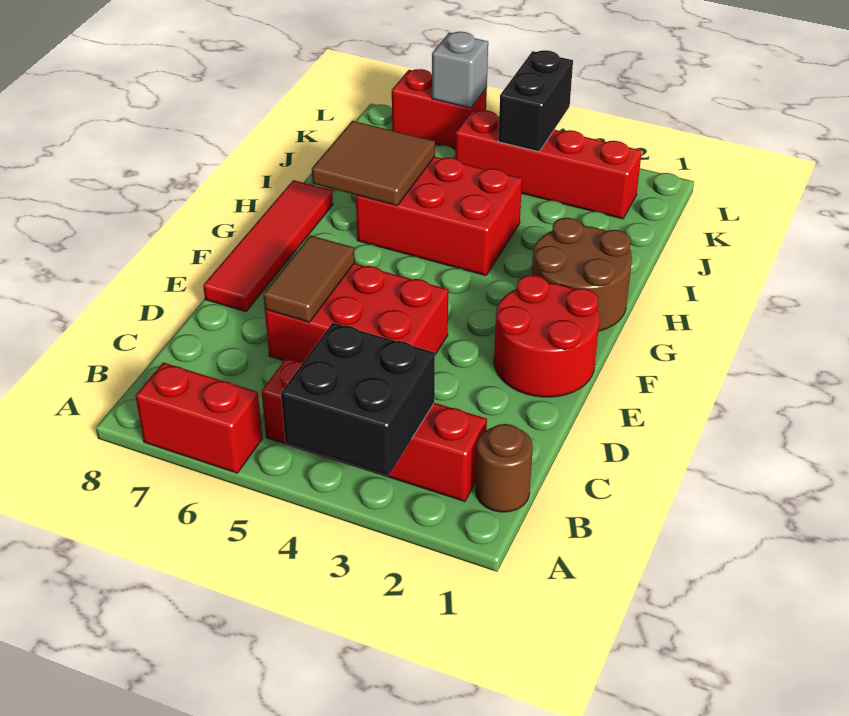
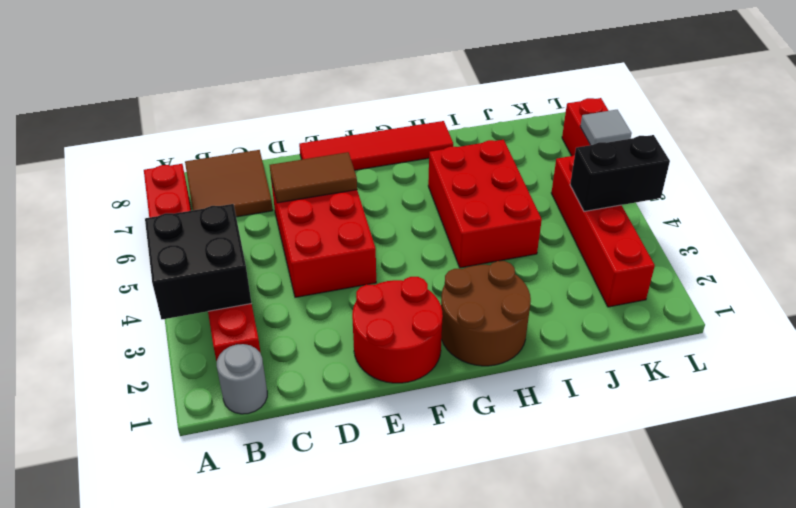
brown 1x1 round brick [476,424,533,512] -> grey 1x1 round brick [217,344,267,414]
brown 2x2 tile [312,121,435,206] -> brown 2x2 tile moved to [185,150,273,217]
grey 1x1 brick [432,32,488,108] -> grey 1x1 tile [580,110,632,145]

